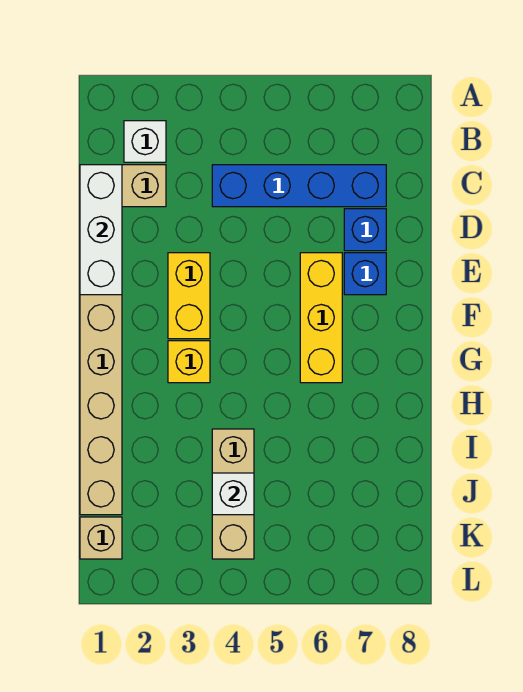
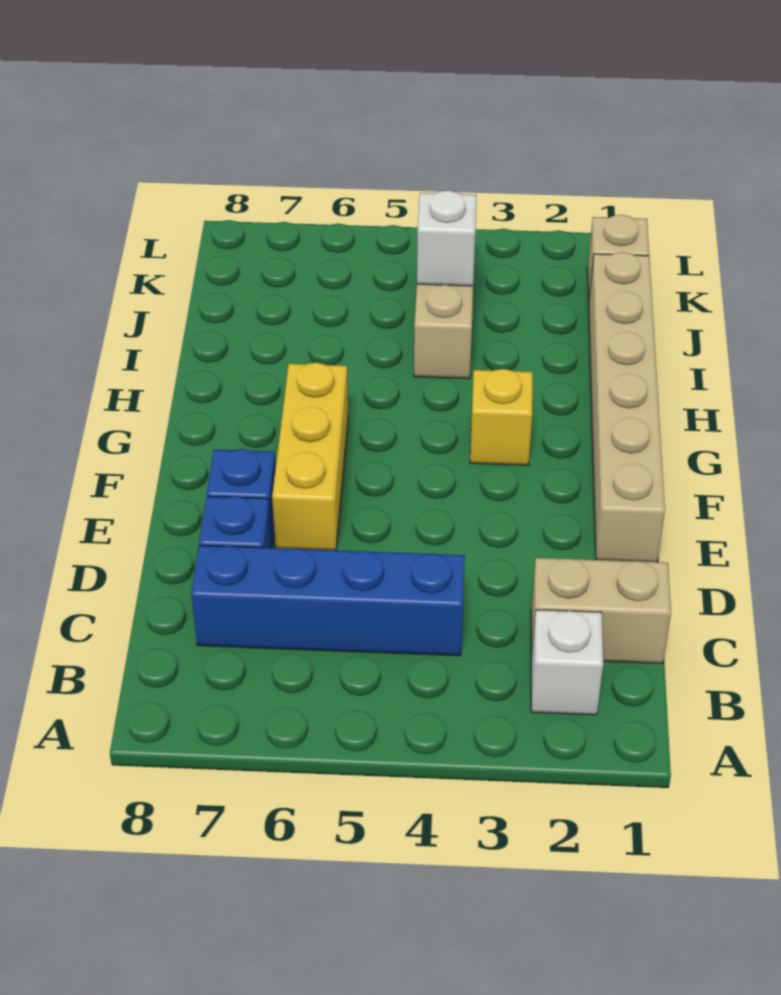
white 1x3 brick [80,165,122,295] -> none
yellow 1x2 brick [168,253,210,339] -> none

